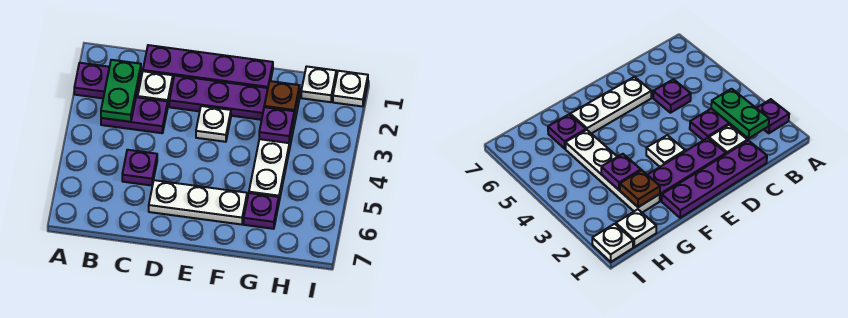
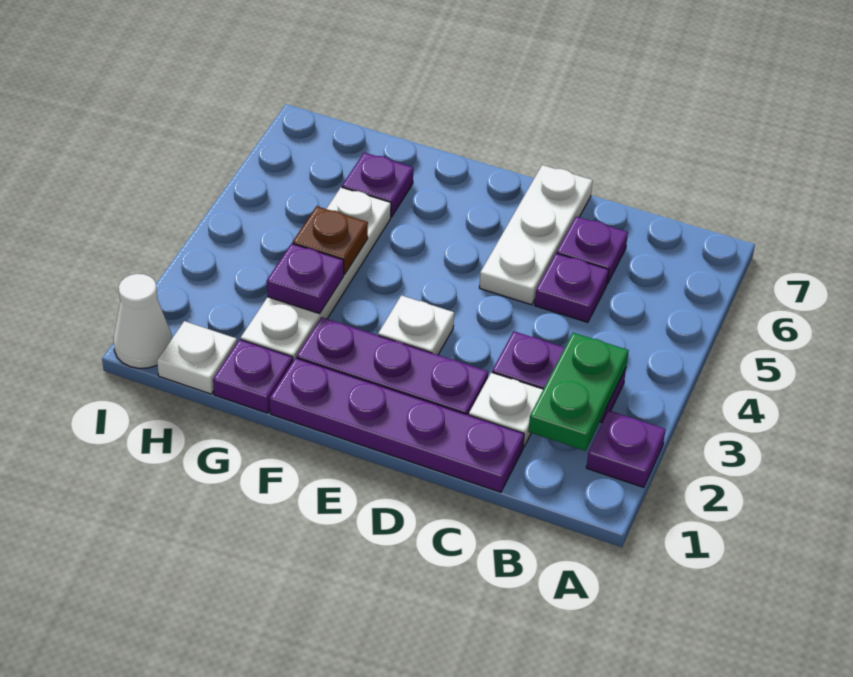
none -> purple 1x1 plate [557,216,628,284]
white 1x3 plate [149,180,247,225] -> white 1x3 plate turned to [479,165,593,305]
none -> purple 1x1 plate [213,339,293,413]
brown 1x1 plate [264,81,300,117] -> brown 1x1 plate moved to [293,206,368,274]
white 1x1 plate [333,71,368,107] -> white 1x1 cone [114,274,172,368]

